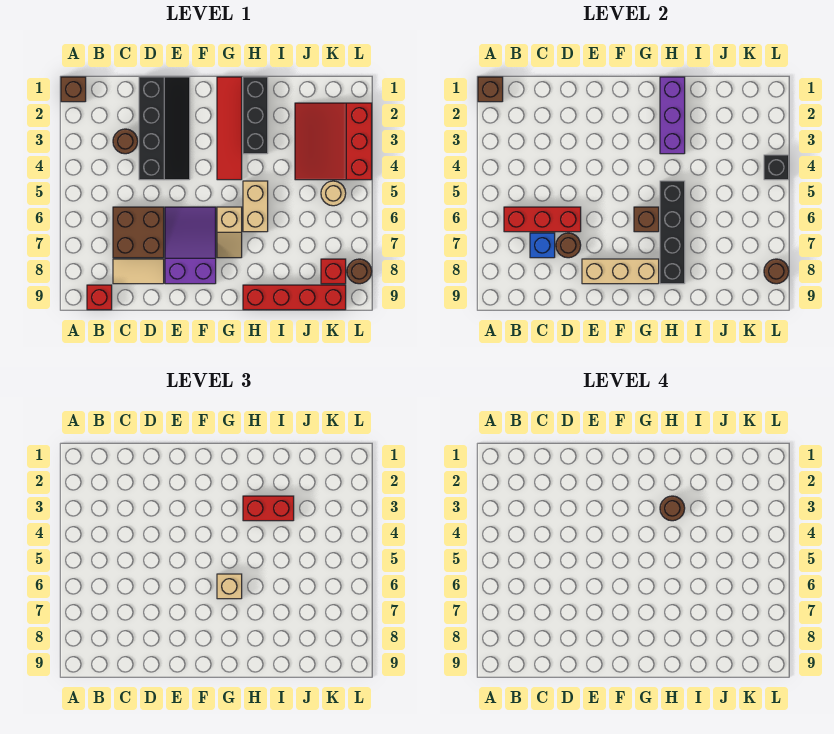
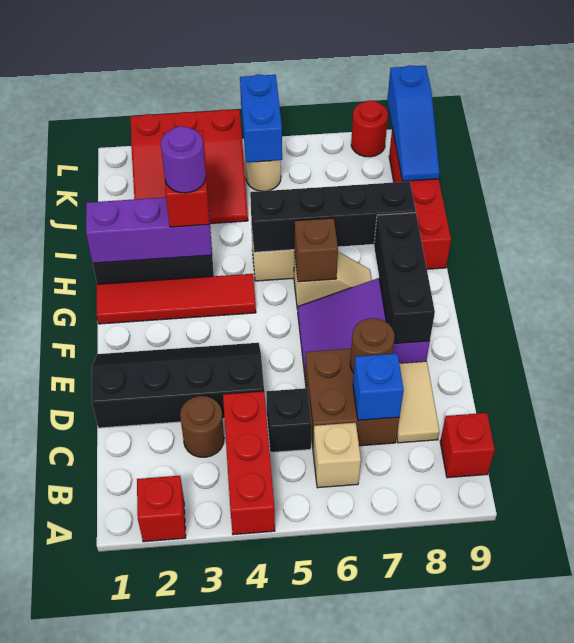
brown 1x1 brick [61,77,86,102] -> none
brown 1x1 brick [478,77,503,102] -> none
red 1x3 brick [504,207,581,232] -> red 1x3 brick moved to [223,391,275,535]
tan 1x3 brick [582,259,659,284] -> black 1x3 brick [374,213,435,344]
tan 1x1 brick [217,574,242,599] -> tan 1x1 brick moved to [313,423,361,488]
brown 1x1 round brick [660,496,685,521] -> purple 1x1 round brick [161,126,206,193]
none -> blue 1x3 slope [387,65,440,181]
none -> blue 1x2 brick [240,75,282,162]
red 1x1 brick [321,259,346,284] -> red 1x1 brick moved to [137,476,186,542]
black 1x1 brick [764,155,789,180] -> black 1x1 brick moved to [266,388,312,452]
brown 1x1 round brick [347,259,372,284] -> red 1x1 round brick [351,100,388,157]
brown 1x1 round brick [764,259,789,284] -> none

